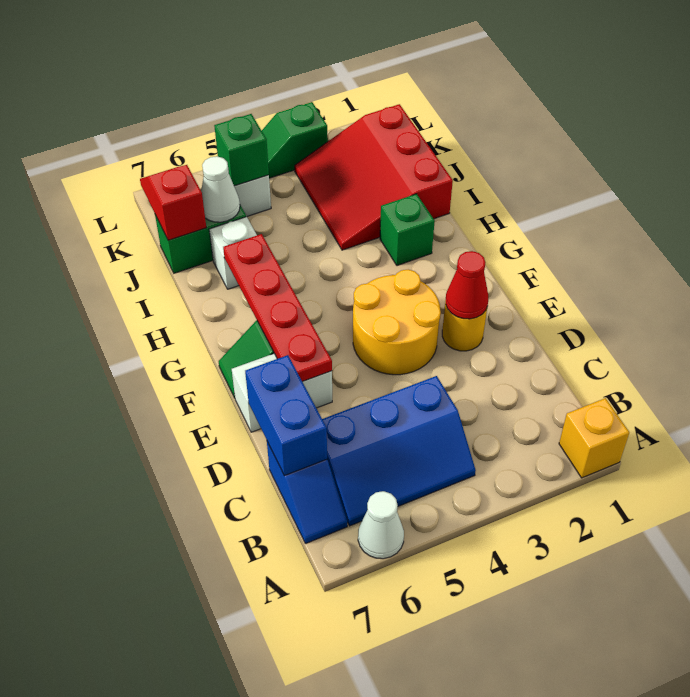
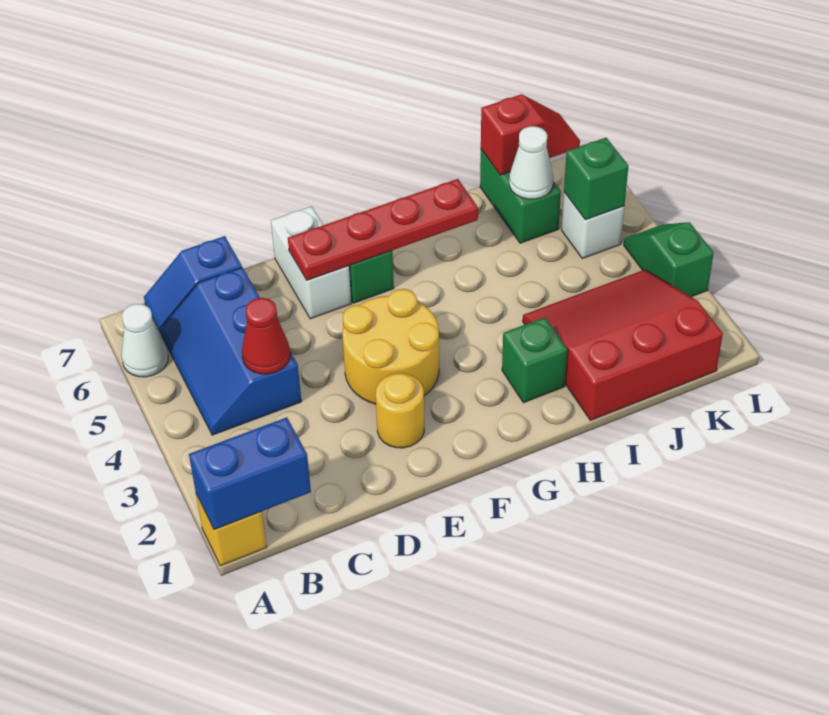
blue 1x2 brick [245,355,327,476] -> blue 1x2 brick moved to [189,417,311,530]
red 1x1 cone [446,251,488,319] -> red 1x1 cone moved to [242,298,290,374]
white 1x1 brick [209,217,257,289] -> none

